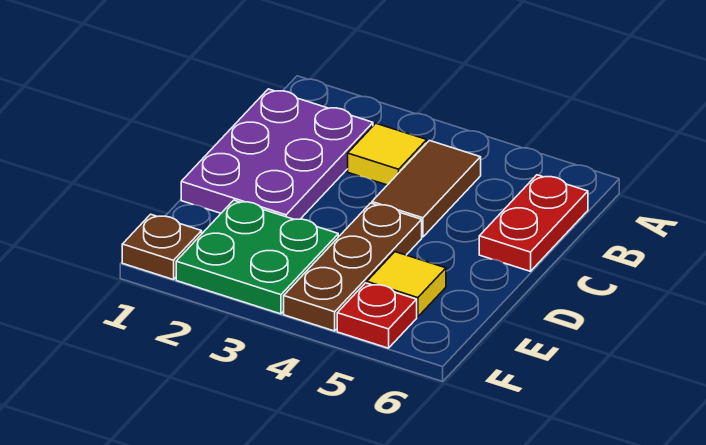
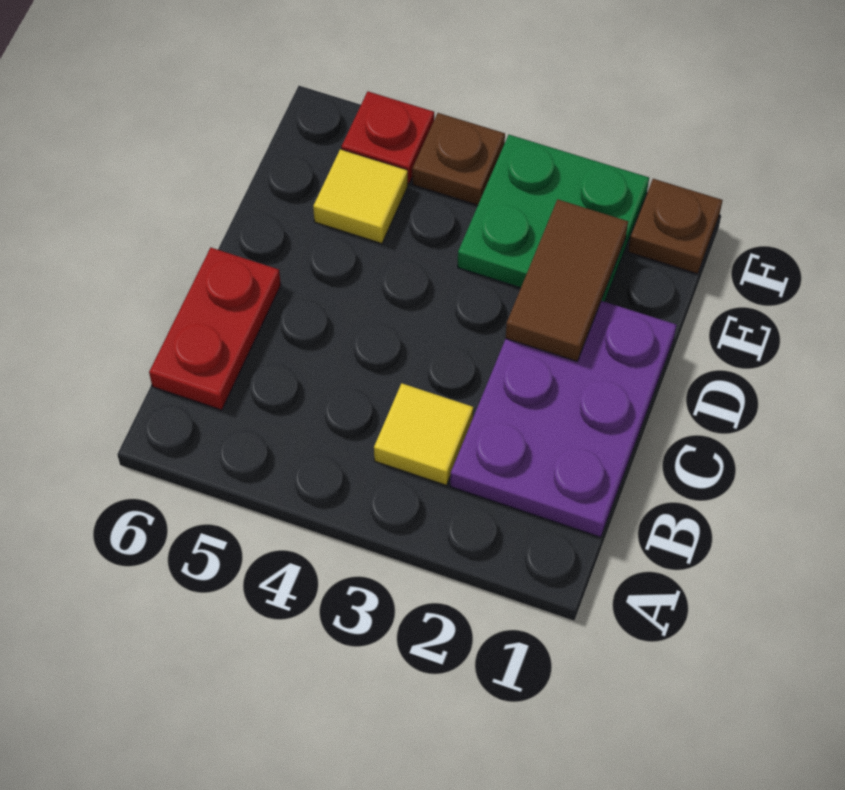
brown 1x2 tile [372,141,481,237] -> brown 1x2 tile moved to [506,199,628,361]
brown 1x3 plate [284,203,422,331] -> brown 1x1 plate [412,113,505,205]

